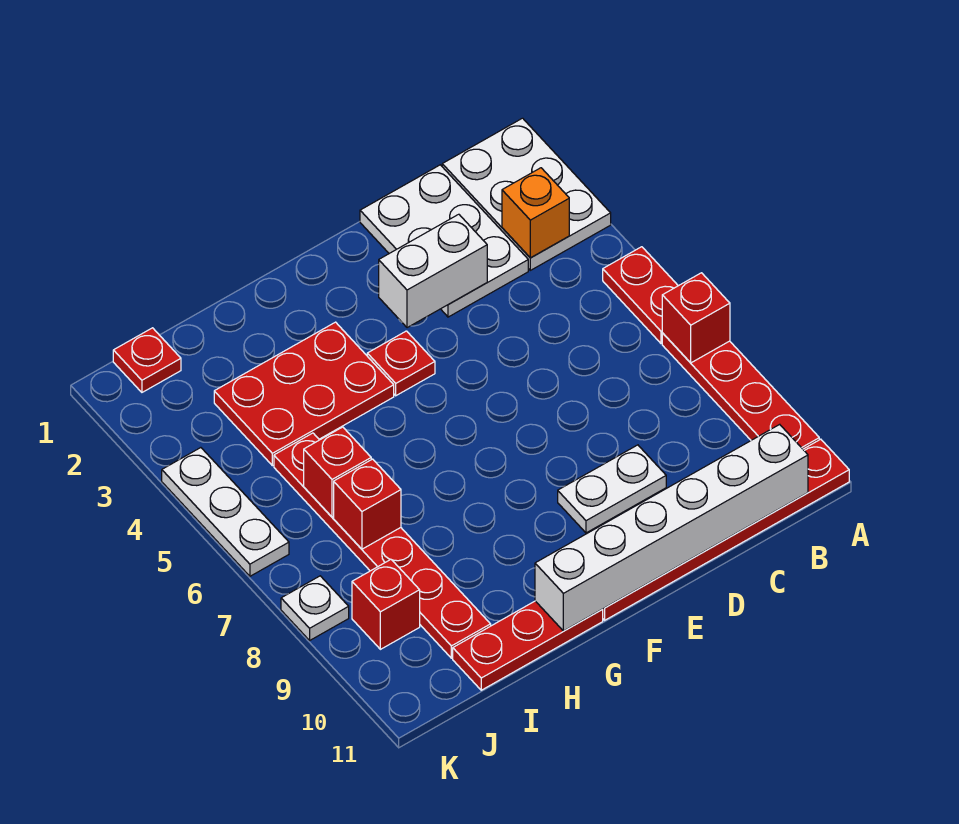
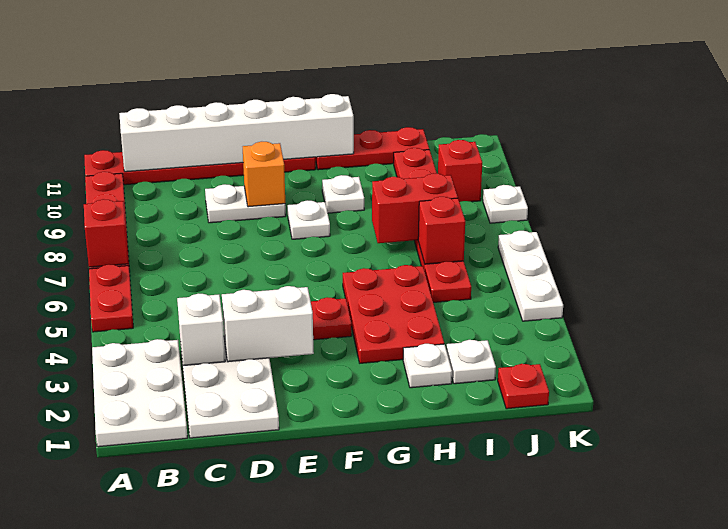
orange 1x1 brick [502,168,569,258] -> orange 1x1 brick moved to [243,142,285,207]
none -> white 1x1 brick [177,293,225,366]
none -> white 1x1 plate [288,200,330,239]
red 2x3 plate [214,322,394,466] -> red 2x3 plate turned to [343,265,444,363]
none -> white 1x1 plate [322,175,364,213]
none -> white 1x1 plate [403,344,452,388]
none -> white 1x1 plate [447,340,496,384]
red 1x1 brick [334,459,401,549] -> red 1x2 brick [372,173,458,243]

